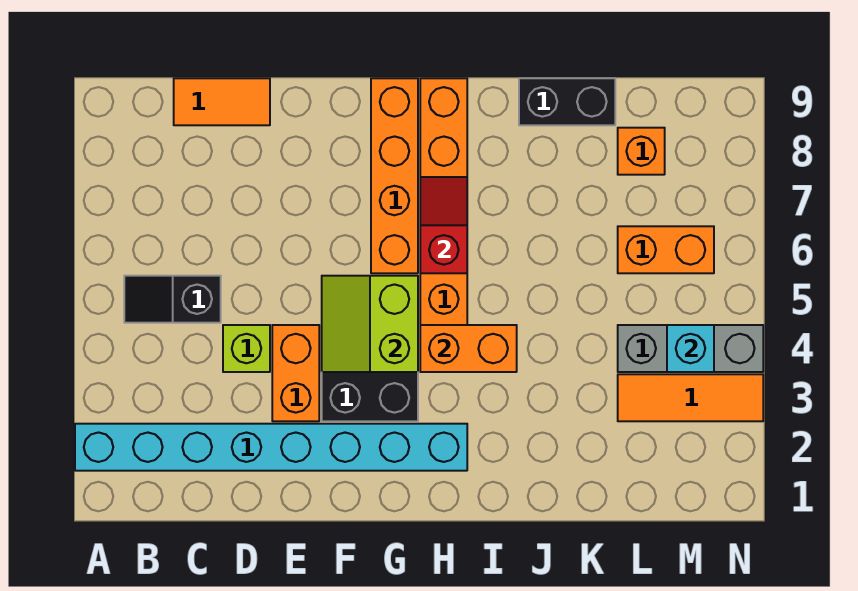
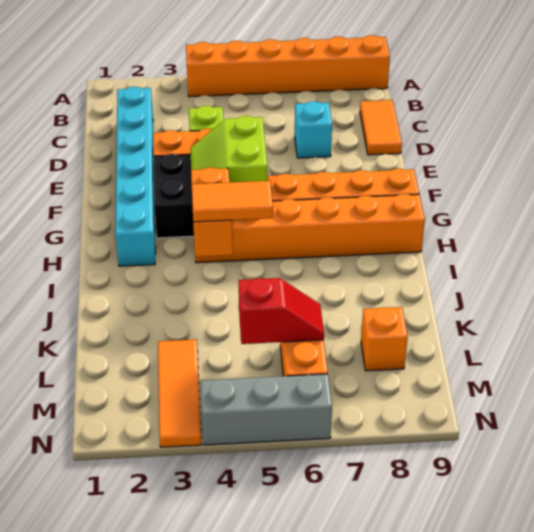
cyan 1x8 brick [75,424,467,471] -> cyan 1x6 brick [115,87,155,266]
none -> orange 1x6 brick [186,35,390,97]
black 1x2 slope [124,276,221,323] -> none
lime 2x2 slope [322,276,418,372] -> lime 2x2 slope turned to [190,116,267,182]
red 1x2 slope [420,177,467,273] -> red 1x2 slope moved to [239,278,324,344]
none -> orange 1x2 tile [192,181,273,222]
black 1x2 brick [519,78,615,125] -> none
grey 1x3 brick [618,325,763,372] -> grey 1x3 brick turned to [201,374,332,445]
cyan 1x1 brick [667,325,714,372] -> cyan 1x1 brick moved to [295,101,332,158]

